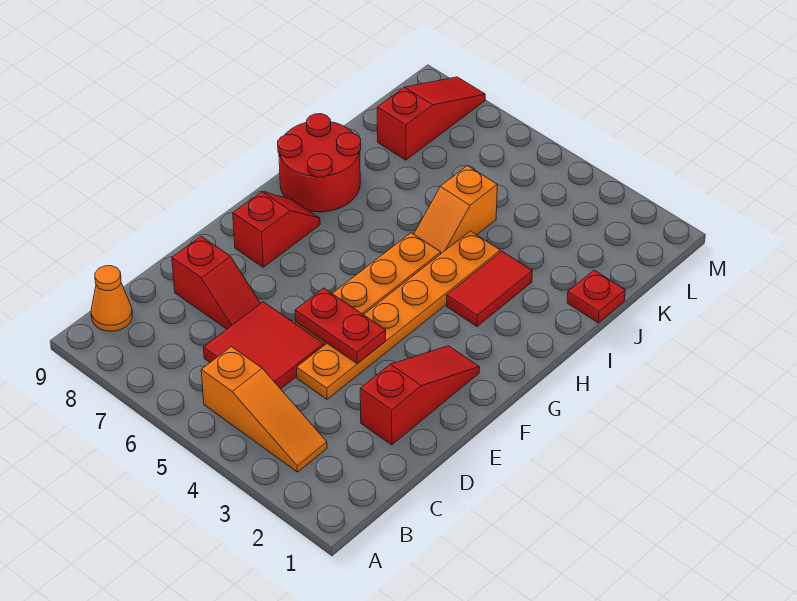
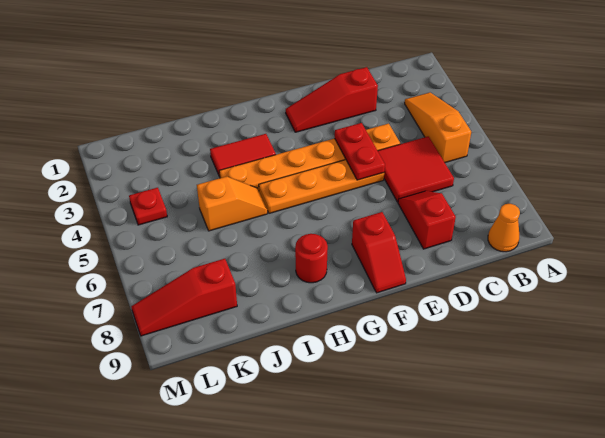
red 1x2 slope [233,192,320,267] -> red 1x2 slope turned to [352,212,406,293]
red 2x2 round brick [278,114,361,212] -> red 1x1 round brick [295,234,328,283]
red 1x1 plate [567,270,625,323] -> red 1x1 plate moved to [129,188,167,225]

